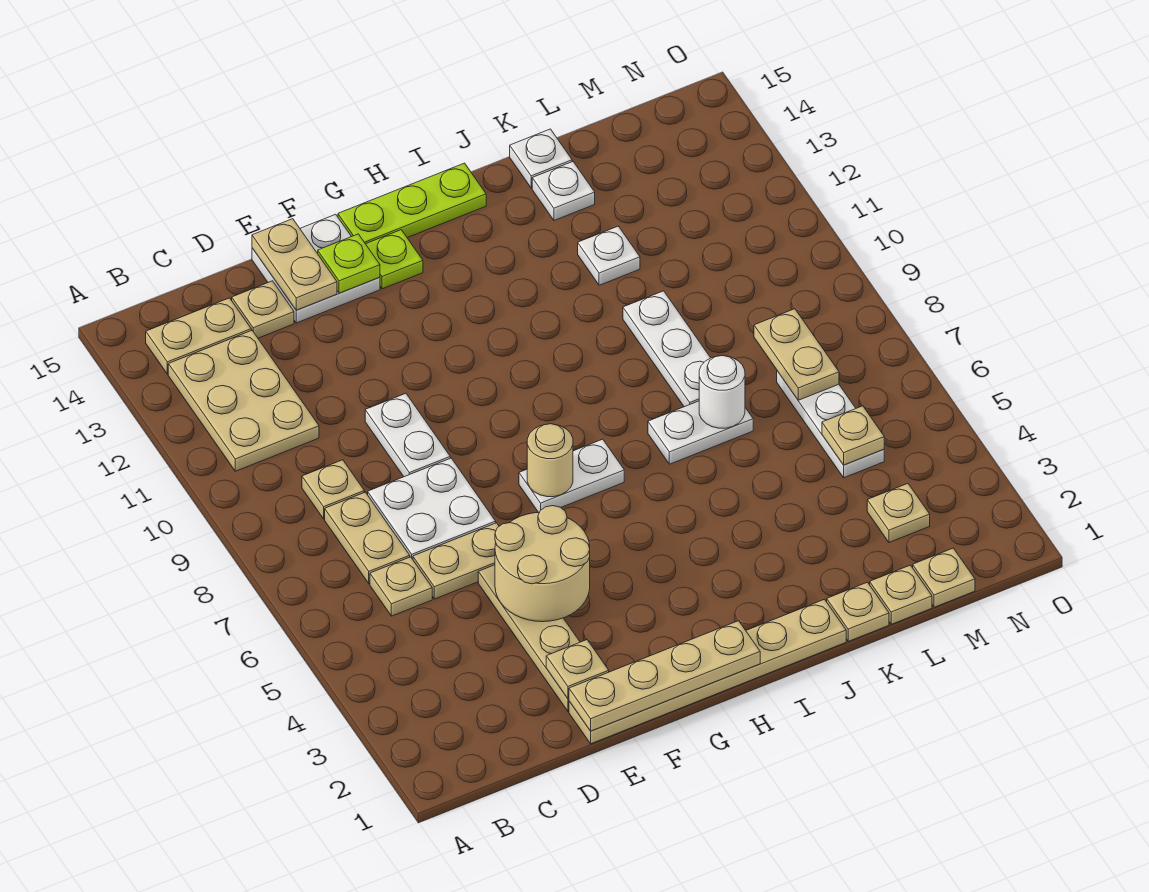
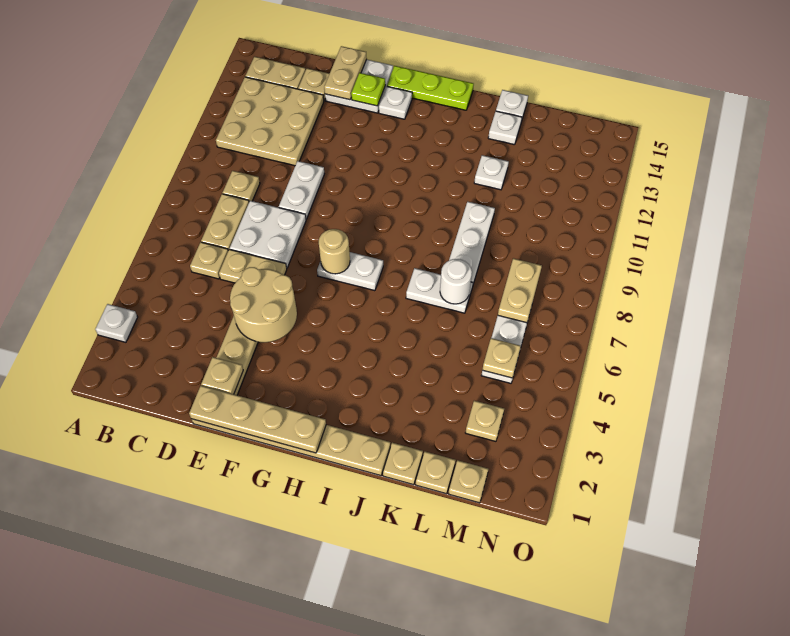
none -> white 1x1 plate [95,304,138,342]
tan 2x3 plate [168,330,319,471] -> tan 3x3 plate [216,77,324,166]
lime 1x1 plate [366,230,423,289] -> white 1x1 plate [379,87,412,119]

